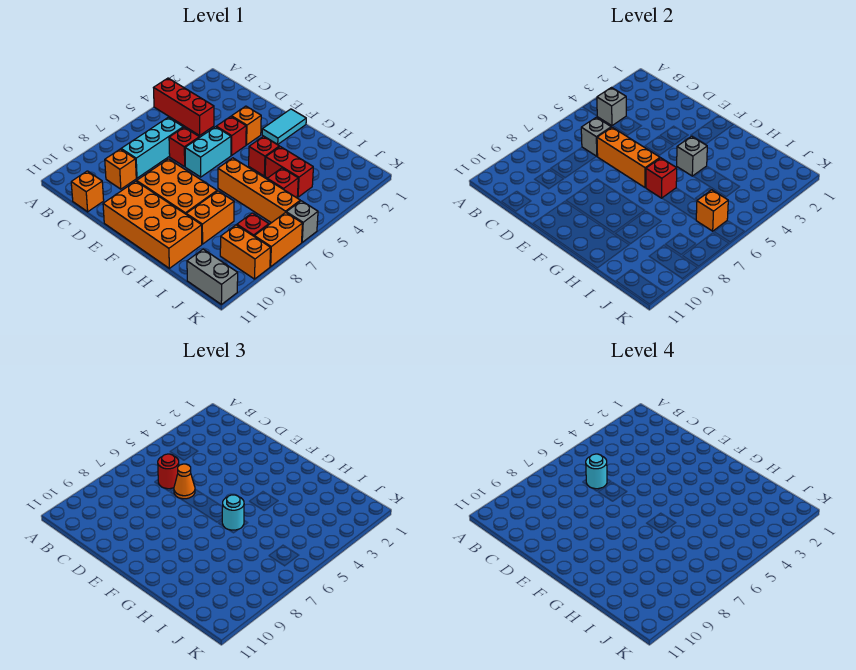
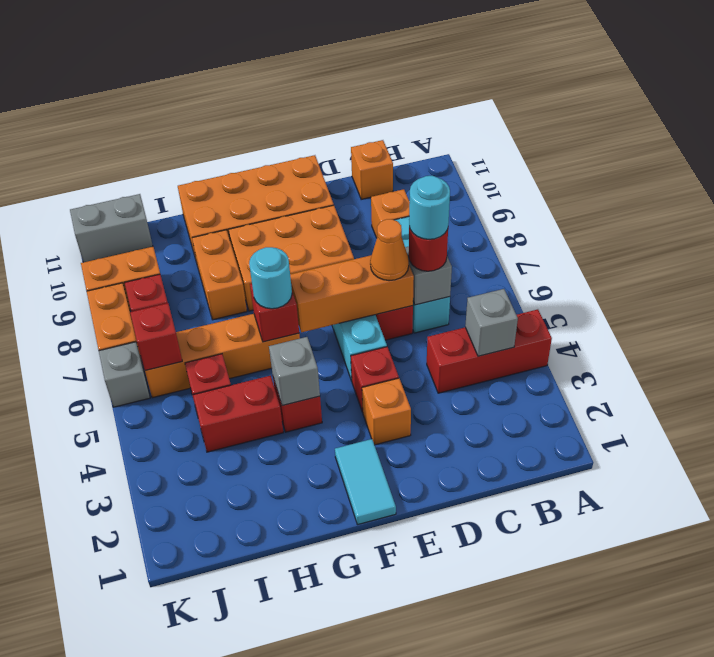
orange 1x1 brick [696,190,728,231] -> red 1x1 brick [130,303,182,371]

